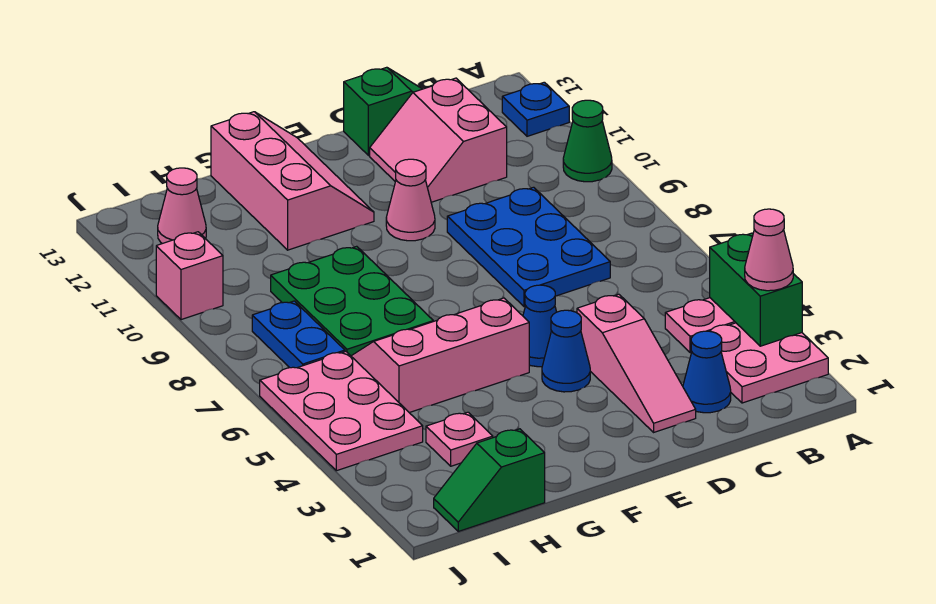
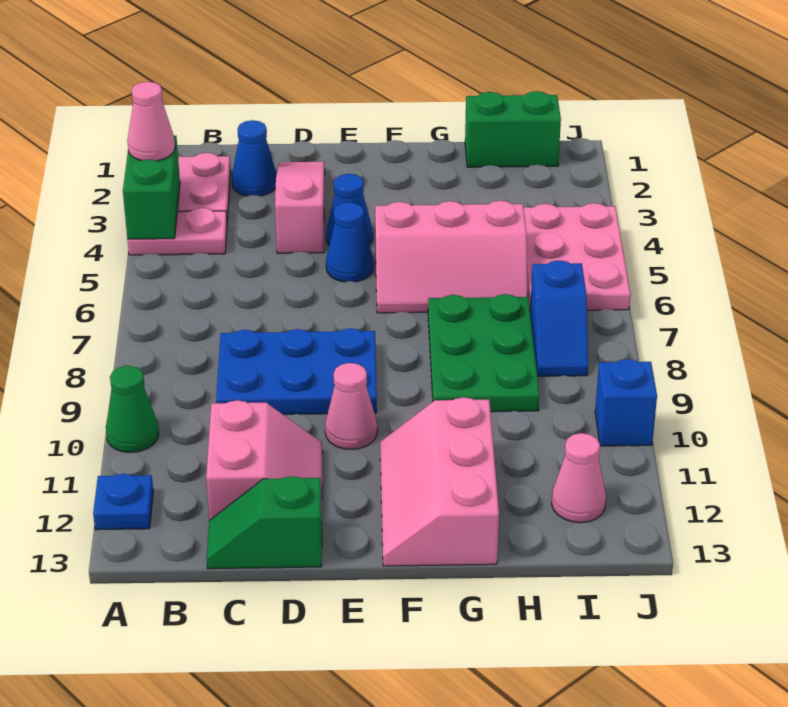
blue 2x3 plate [447,187,610,307] -> blue 2x3 plate turned to [216,328,377,414]
green 1x2 slope [434,429,545,531] -> green 1x2 brick [465,91,561,167]
pink 1x1 plate [426,412,493,466] -> none
blue 1x2 plate [252,301,345,368] -> blue 1x2 slope [530,260,588,376]
pink 1x1 brick [156,232,223,320] -> blue 1x1 brick [595,359,657,446]

